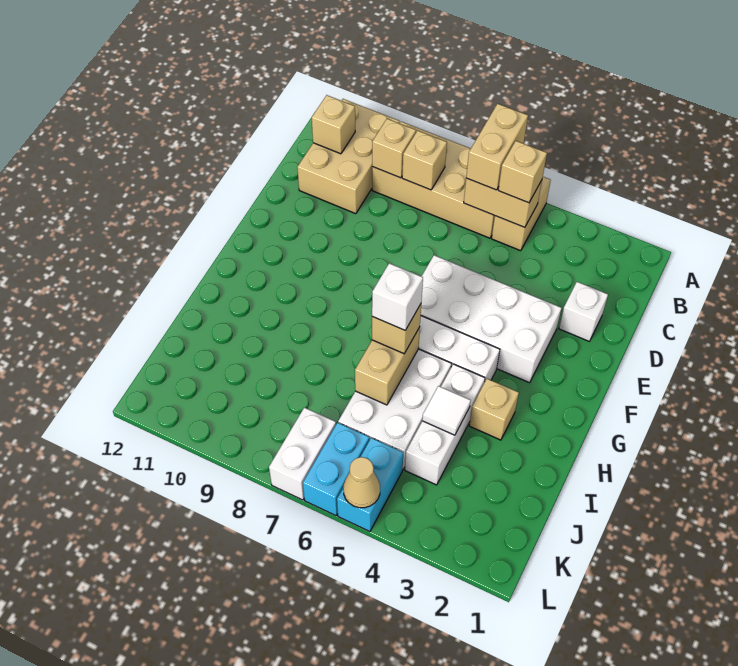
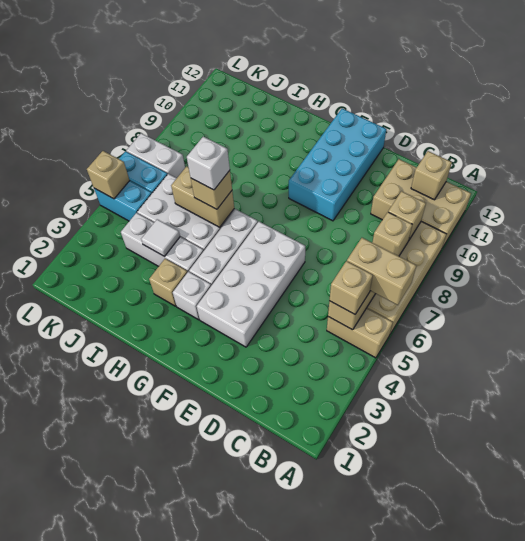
white 1x1 brick [559,282,608,341] -> white 1x1 brick moved to [173,272,211,320]
none -> cyan 2x4 brick [289,108,386,221]
tan 1x1 cone [343,457,380,508] -> tan 1x1 brick [87,151,130,199]

